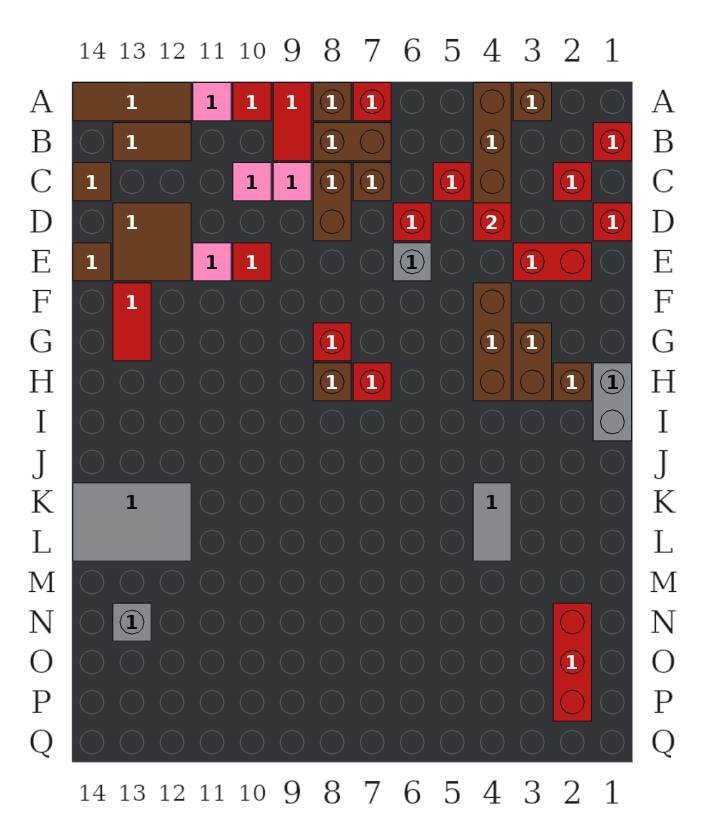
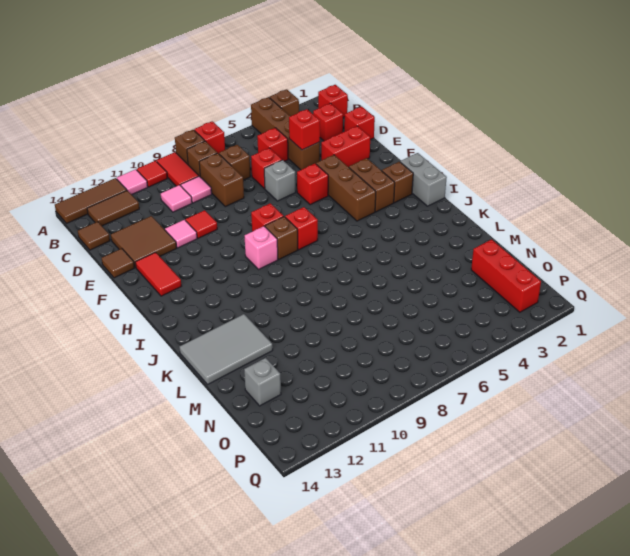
brown 1x2 brick [313,123,391,161] -> brown 1x1 brick [187,141,217,176]
none -> red 1x1 brick [297,164,328,205]
none -> pink 1x1 brick [245,226,278,269]
grey 1x2 tile [473,483,511,561] -> none

